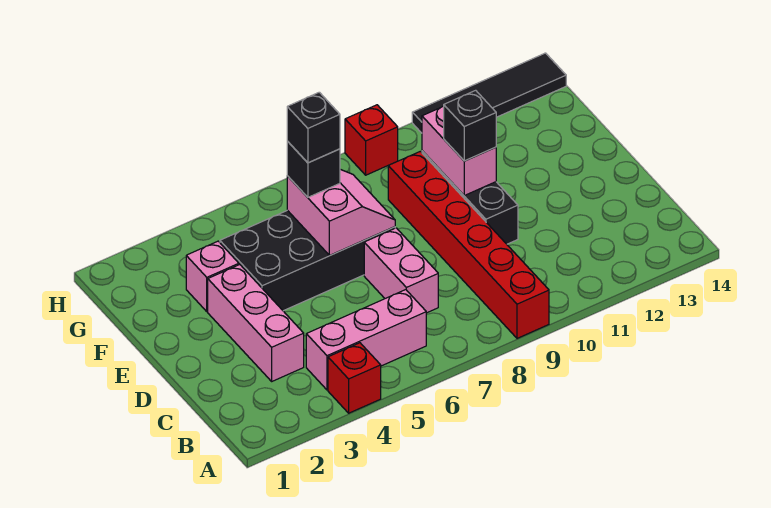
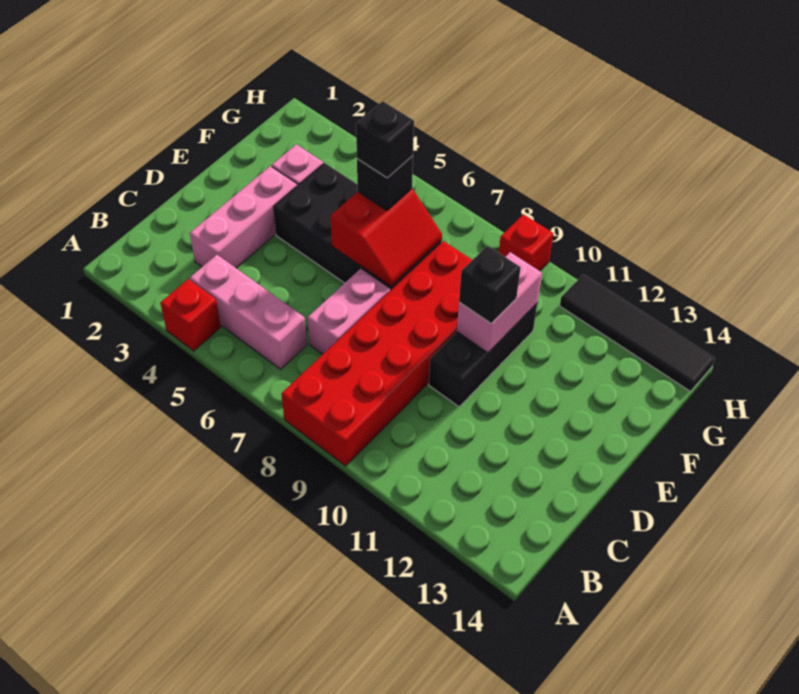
red 1x6 brick [388,151,549,338] -> red 2x6 brick [281,241,472,466]
pink 2x2 slope [287,169,395,255] -> red 2x2 slope [330,189,442,287]

